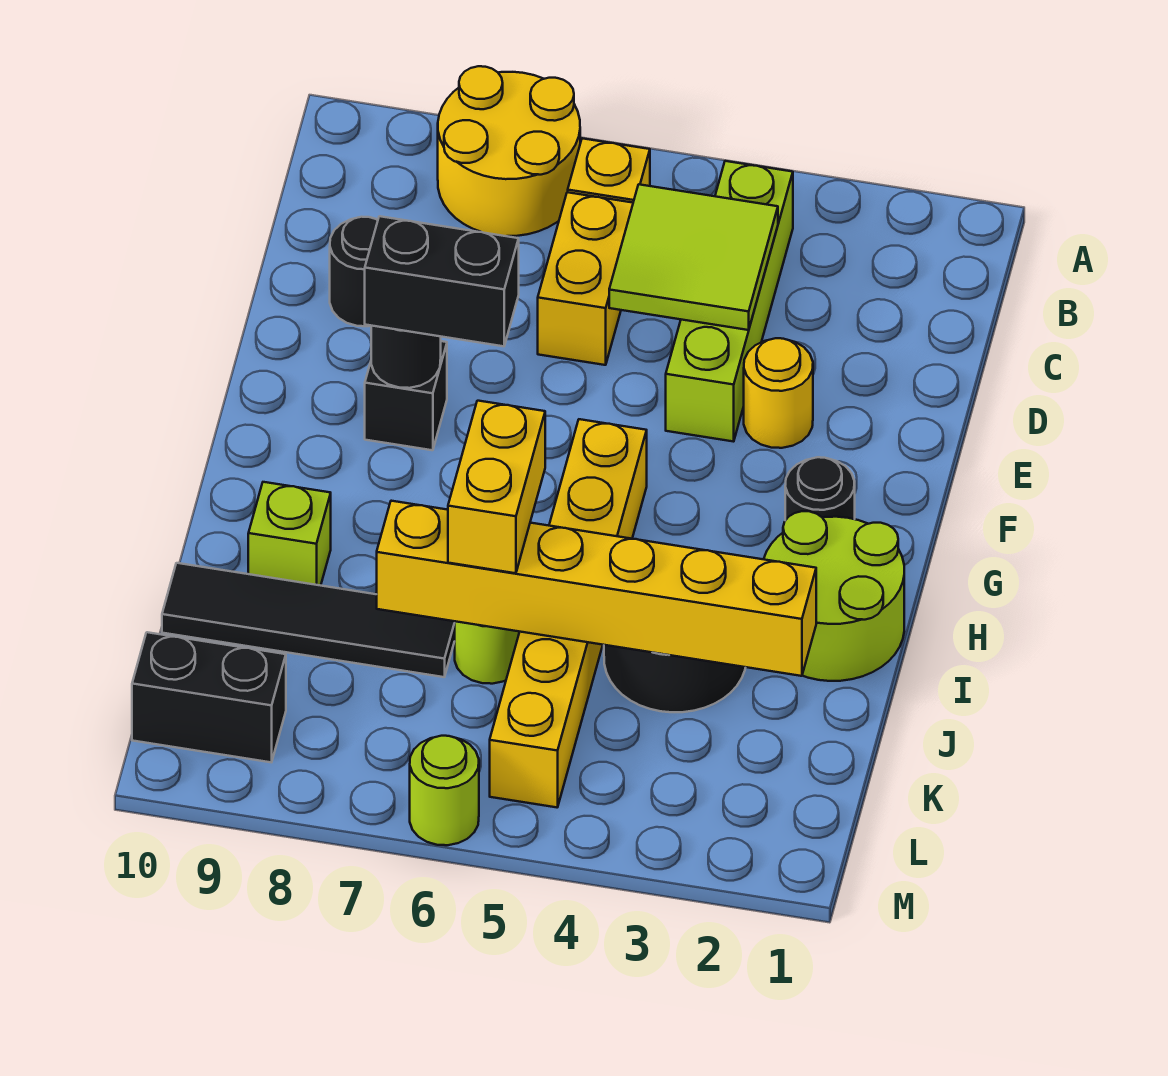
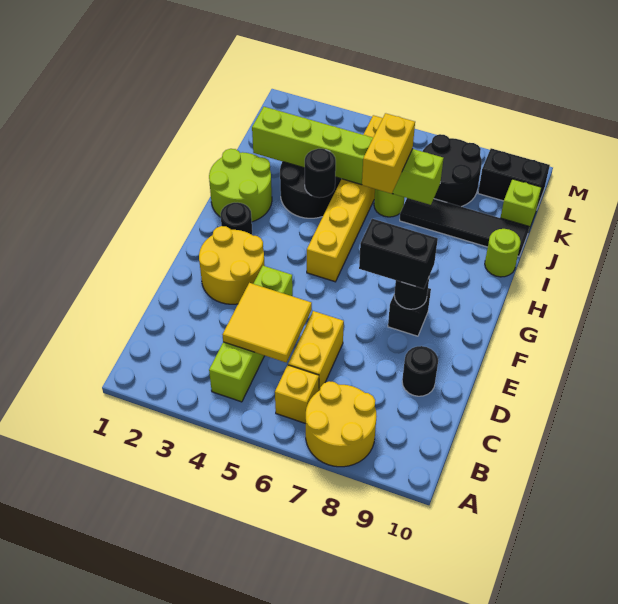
lime 2x2 tile [609,184,778,330] -> yellow 2x2 tile [222,283,312,363]
yellow 1x1 round brick [744,338,813,448] -> yellow 2x2 round brick [199,226,265,304]
none -> black 1x1 round brick [305,149,336,198]
lime 1x1 brick [248,482,331,586] -> lime 1x1 brick moved to [501,179,542,229]
yellow 1x6 brick [377,501,816,676] -> lime 1x6 brick [252,107,443,205]
none -> black 2x2 round brick [422,134,482,207]
lime 1x1 round brick [410,736,479,845] -> lime 1x1 round brick moved to [485,229,521,277]

